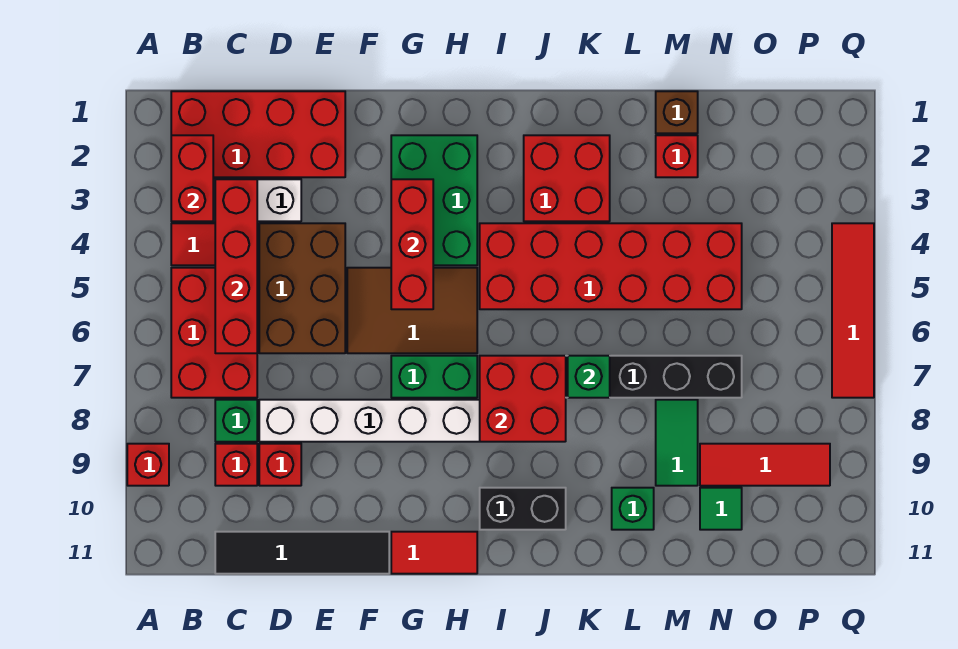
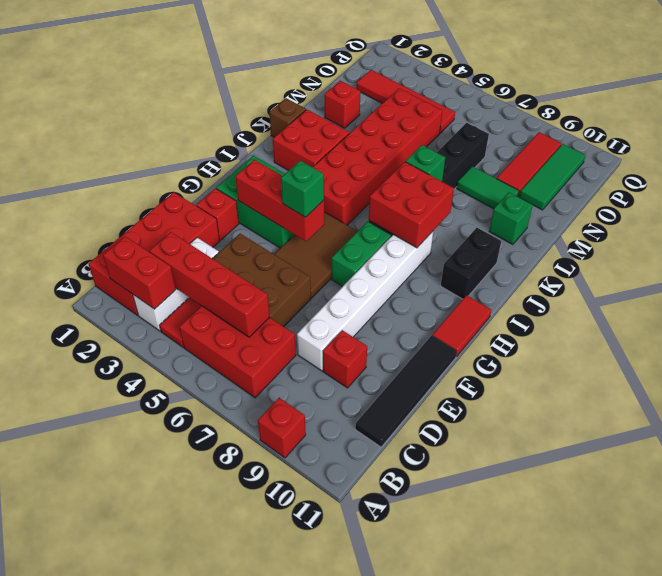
green 1x1 brick [215,400,257,442] -> green 1x1 brick moved to [281,161,324,217]
red 1x1 brick [215,444,257,486] -> red 1x1 brick moved to [196,188,239,240]
brown 1x1 brick [656,91,698,133] -> brown 1x1 brick moved to [269,98,306,137]
green 1x1 tile [700,488,742,530] -> green 1x3 tile [519,144,586,210]
red 1x4 tile [832,223,874,398] -> red 1x4 tile moved to [356,70,455,133]

